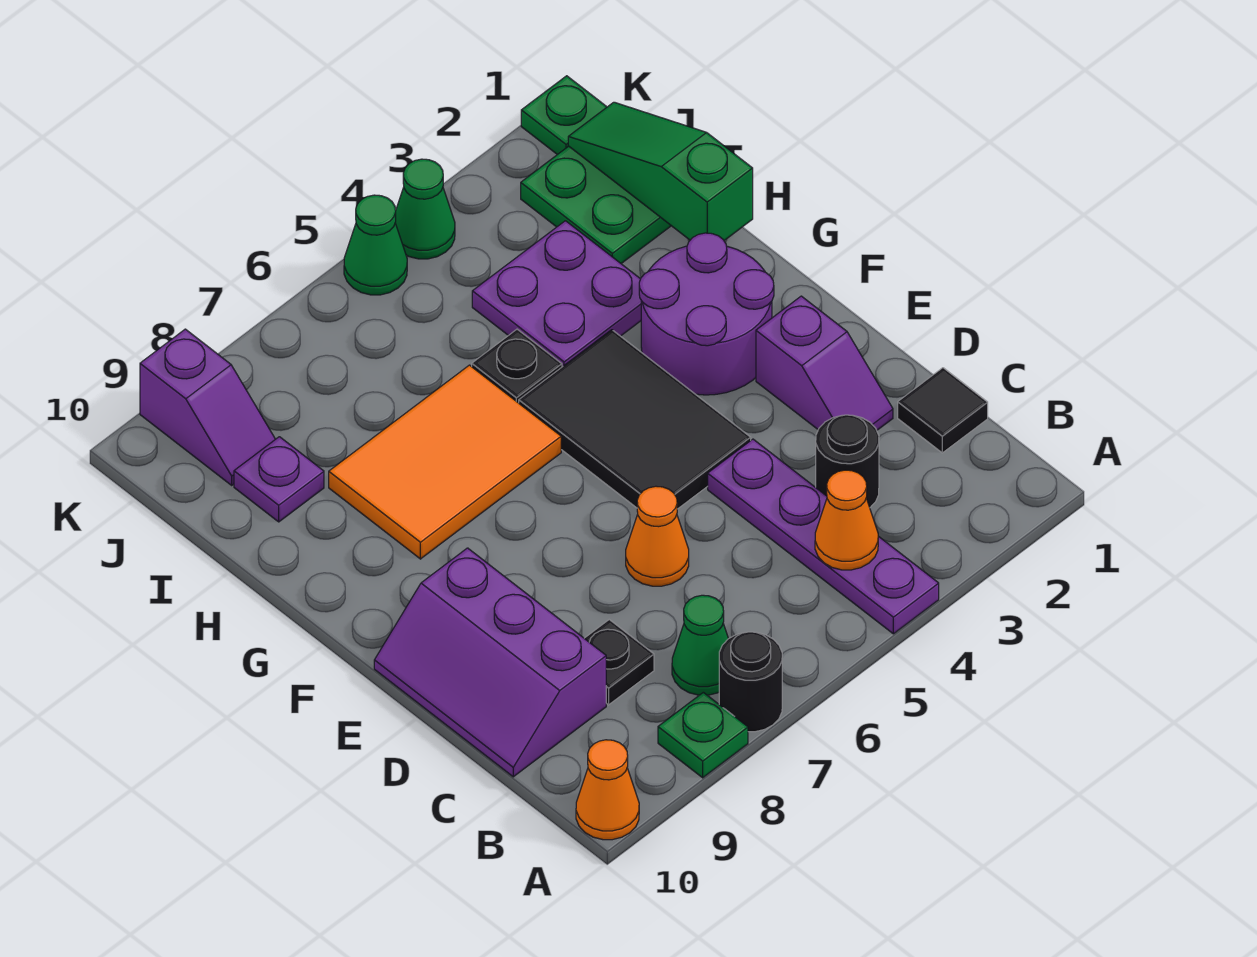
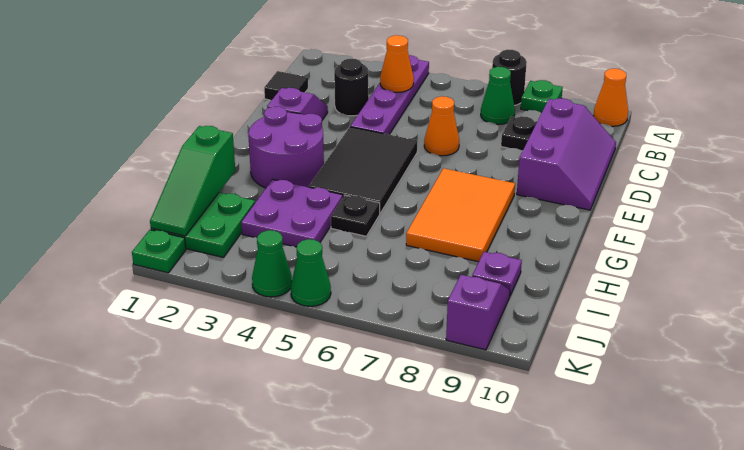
orange 2x3 tile [329,365,561,559] -> orange 2x3 tile turned to [406,168,515,262]

